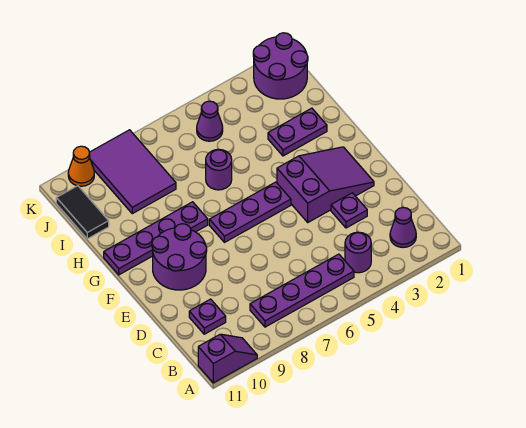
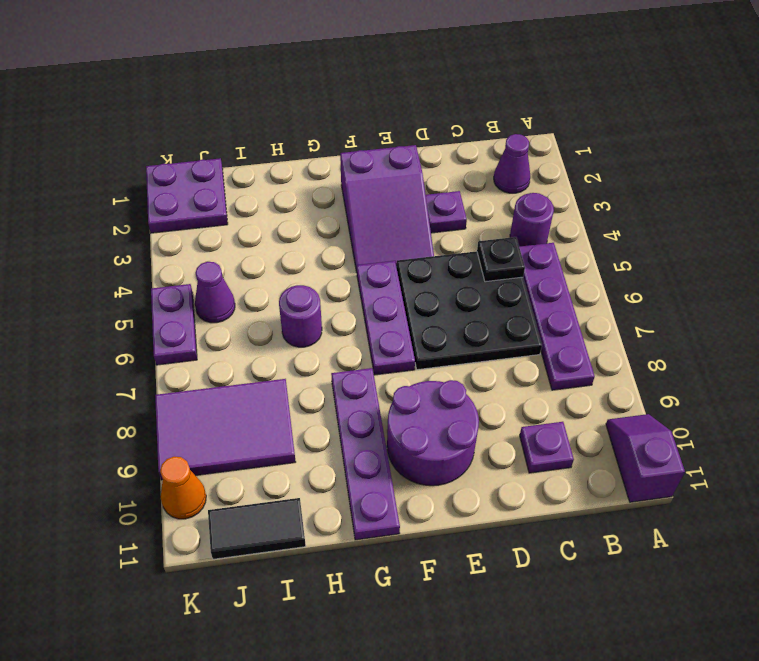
none -> black 3x3 plate [397,251,542,370]
none -> black 1x1 plate [477,237,525,282]
purple 2x3 slope [277,147,374,222] -> purple 2x3 slope turned to [340,145,434,272]
purple 1x2 plate [268,108,327,156] -> purple 1x2 plate moved to [151,284,197,365]
purple 2x2 round brick [253,33,308,99] -> purple 2x2 plate [146,158,228,233]

